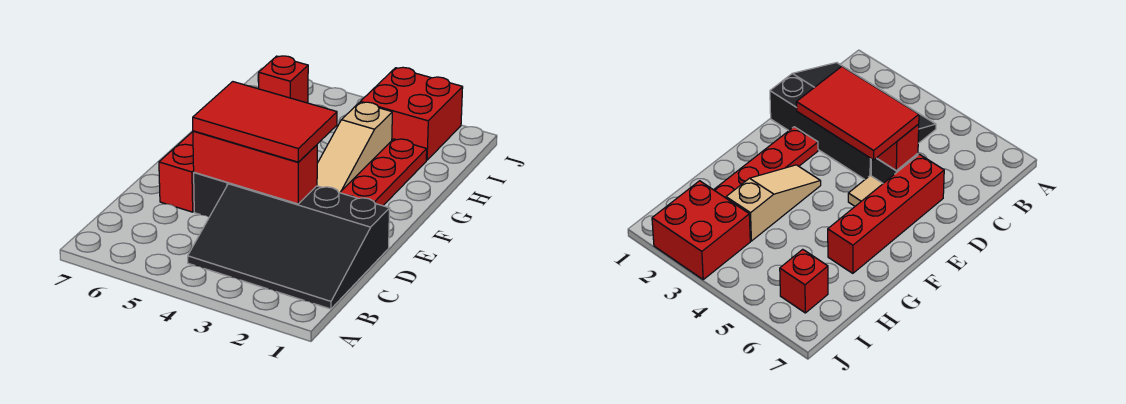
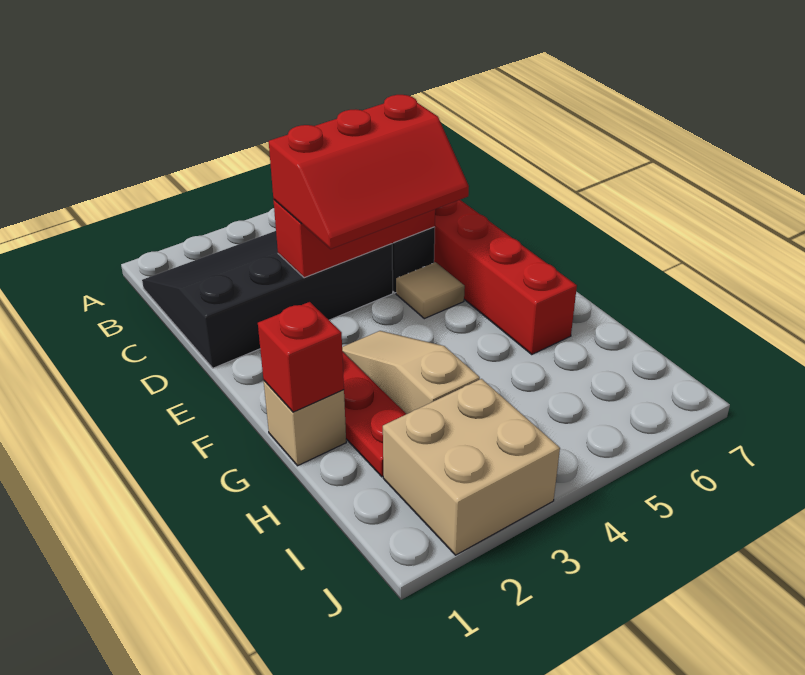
red 2x3 tile [193,82,337,162] -> red 2x3 slope [269,95,469,249]
none -> tan 1x1 brick [264,381,346,466]
red 2x2 brick [360,67,463,160] -> tan 2x2 brick [383,379,560,555]
red 1x1 brick [259,56,308,103] -> red 1x1 brick moved to [258,302,344,412]

